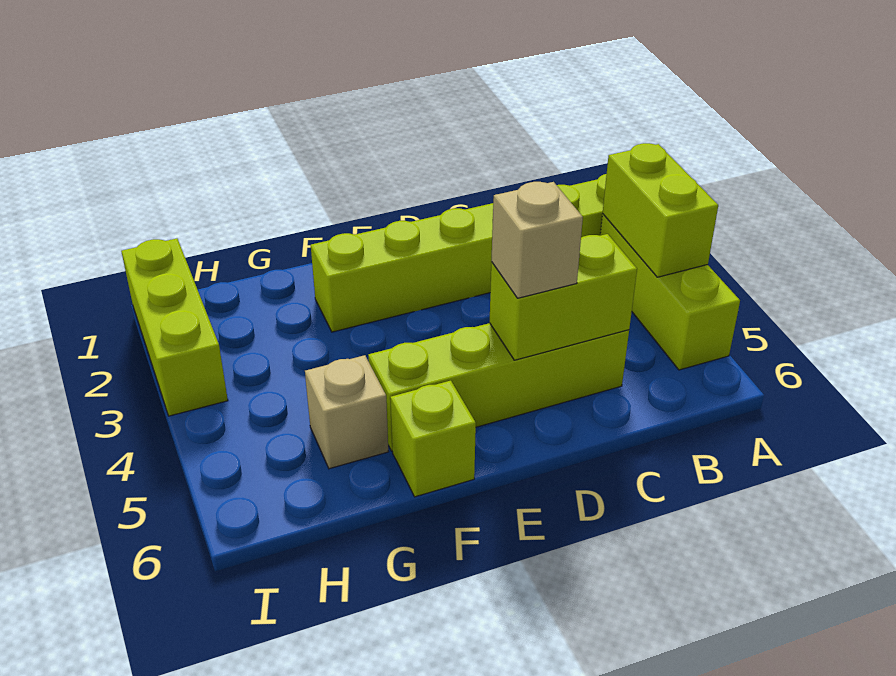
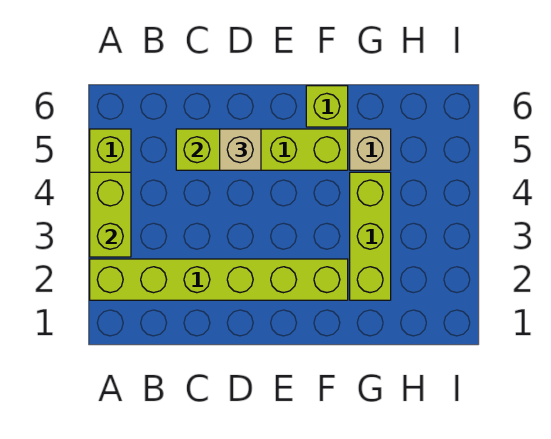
lime 1x3 brick [121,238,228,416] -> lime 1x3 brick moved to [350,172,391,300]

